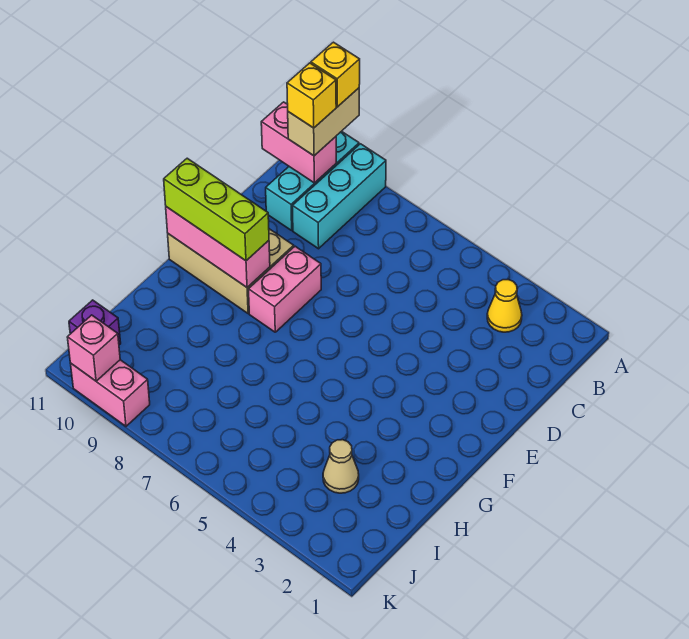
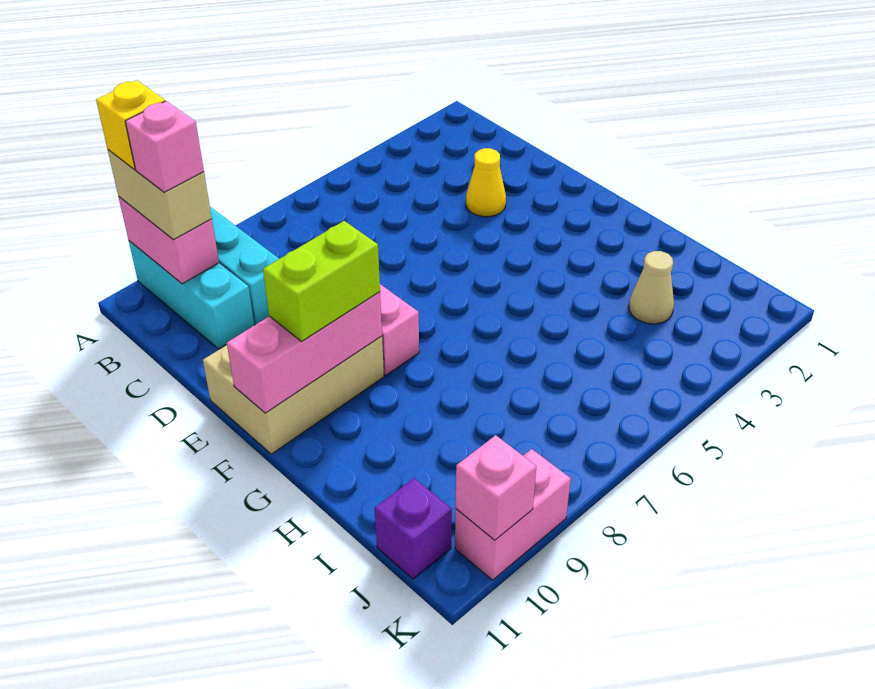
yellow 1x1 cone [487,279,522,332] -> yellow 1x1 cone moved to [466,148,506,217]
pink 1x2 brick [261,102,336,183] -> pink 1x2 brick turned to [119,197,219,284]
yellow 1x1 brick [287,63,336,128] -> pink 1x1 brick [125,101,204,192]
lime 1x3 brick [164,158,269,261] -> lime 1x2 brick [263,221,380,341]

